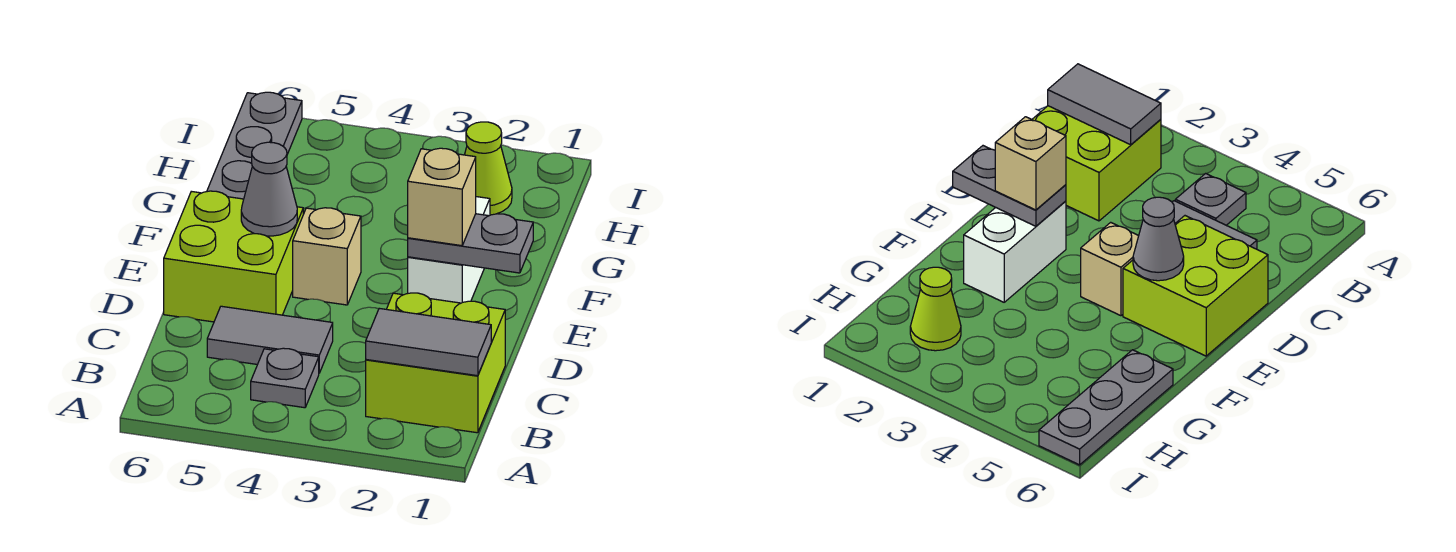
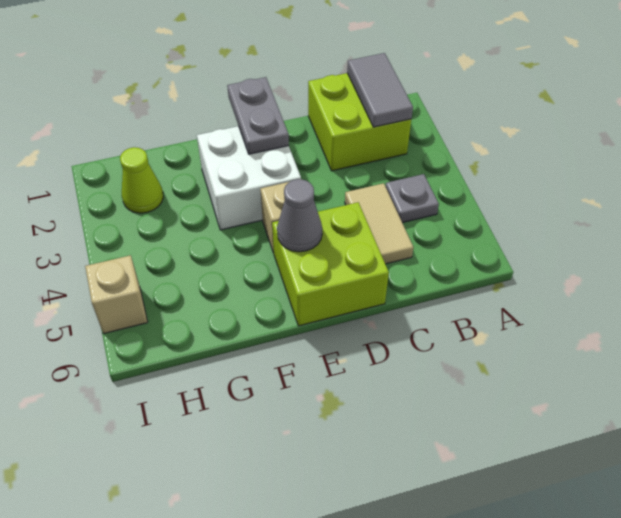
grey 1x2 tile [207,306,333,373] -> tan 1x2 tile [345,183,414,264]
white 1x2 brick [408,197,490,303] -> white 2x2 brick [197,126,301,230]
tan 1x1 brick [408,148,476,246] -> tan 1x1 brick moved to [85,255,148,334]
grey 1x3 plate [207,92,302,199] -> none

